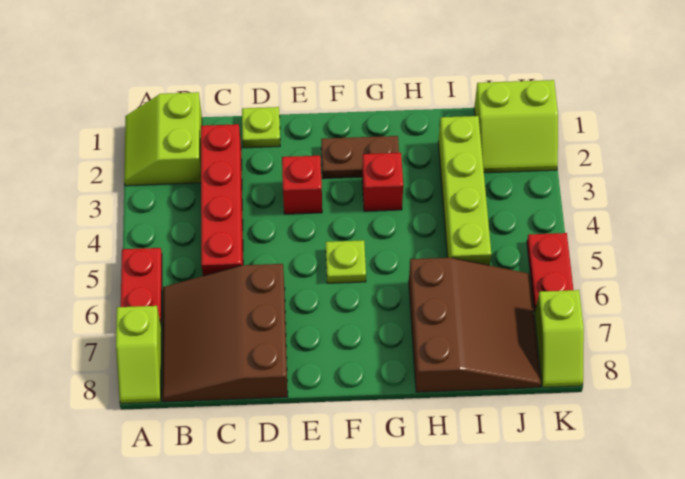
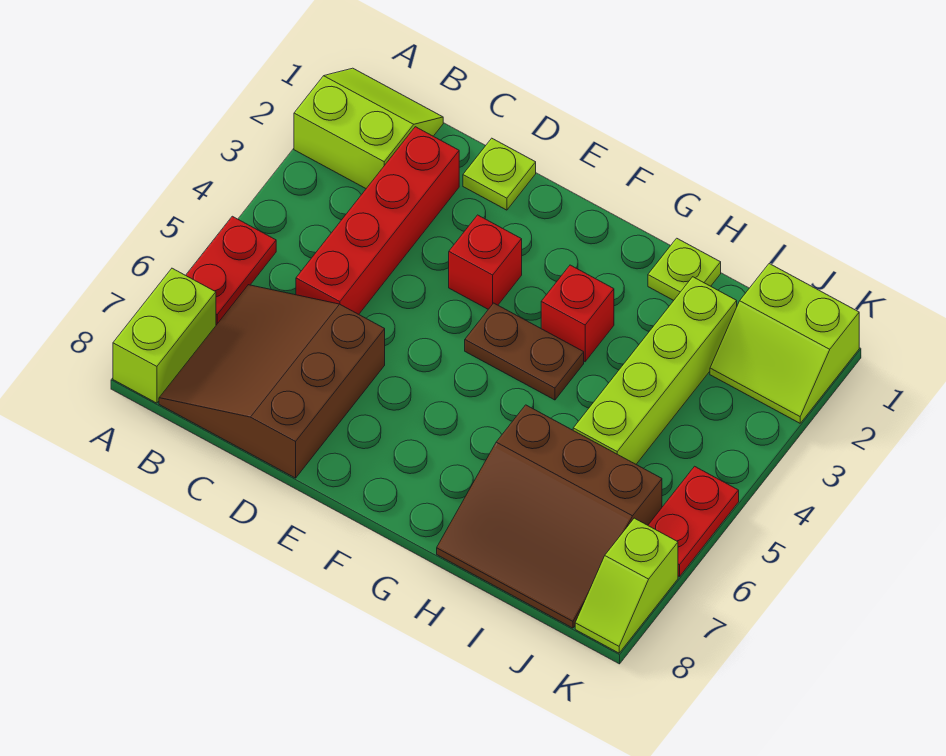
lime 2x2 slope [124,92,202,186] -> lime 2x2 slope turned to [294,68,443,188]
lime 1x2 slope [116,306,162,404] -> lime 1x2 brick [113,268,216,403]
brown 1x2 plate [321,136,399,179] -> brown 1x2 plate moved to [465,303,584,400]
lime 1x1 plate [326,240,366,283] -> lime 1x1 plate moved to [648,238,721,300]
brown 3x3 slope [409,258,541,392] -> brown 3x3 slope turned to [437,405,662,628]

